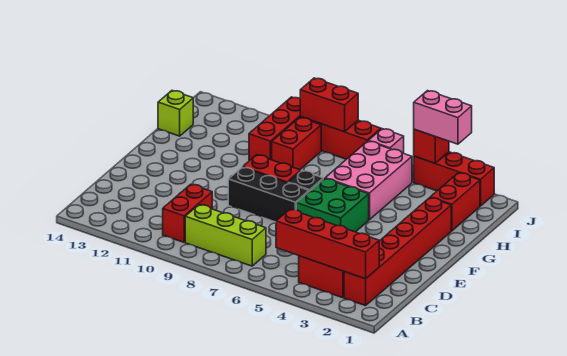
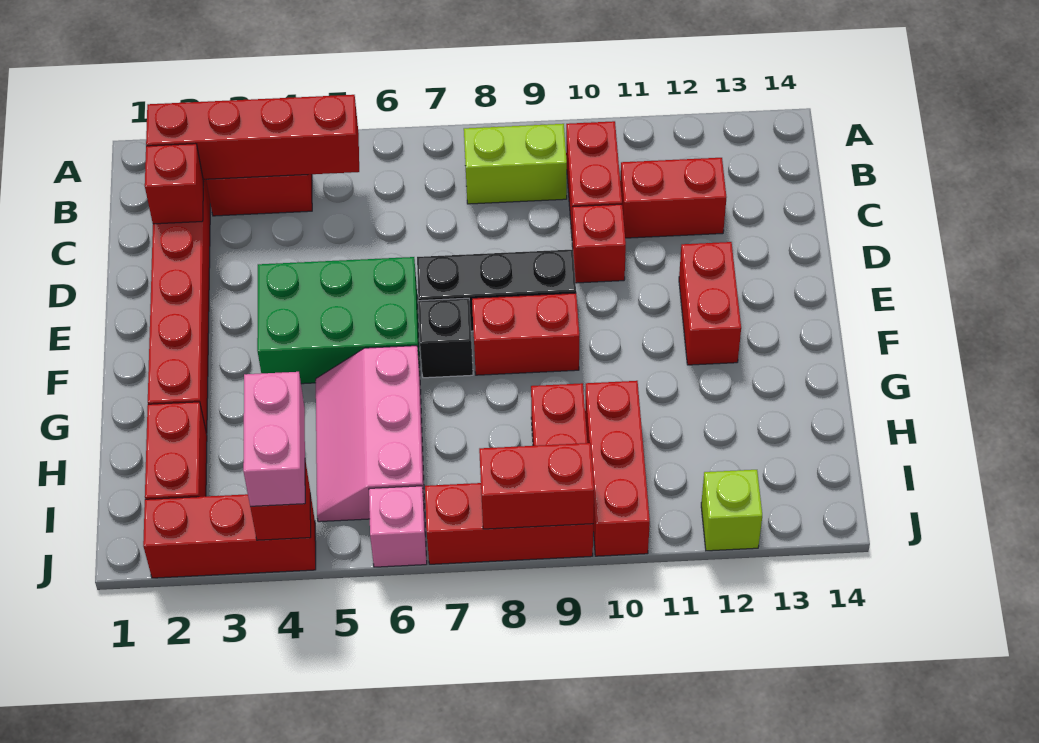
lime 1x3 brick [185,205,266,266] -> lime 1x2 brick [464,124,567,204]
none -> red 1x1 brick [145,144,204,224]
none -> red 1x2 brick [620,158,726,238]
none -> red 1x1 brick [572,204,626,283]
green 2x2 brick [296,178,369,232] -> green 2x3 brick [257,257,420,384]
none -> red 1x2 brick [679,242,741,365]
pink 2x3 brick [325,141,412,220] -> pink 2x3 slope [316,346,425,522]
lime 1x1 brick [158,91,193,136] -> lime 1x1 brick moved to [701,470,762,551]
pink 1x2 brick [414,91,472,144] -> pink 1x2 brick turned to [243,372,305,507]

